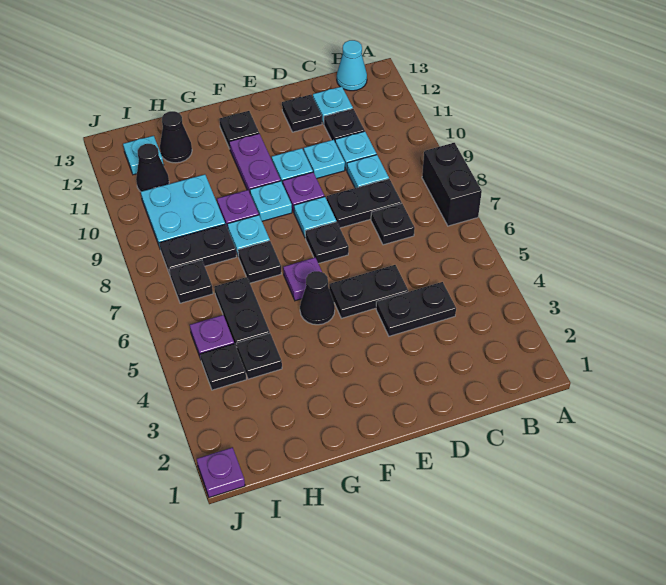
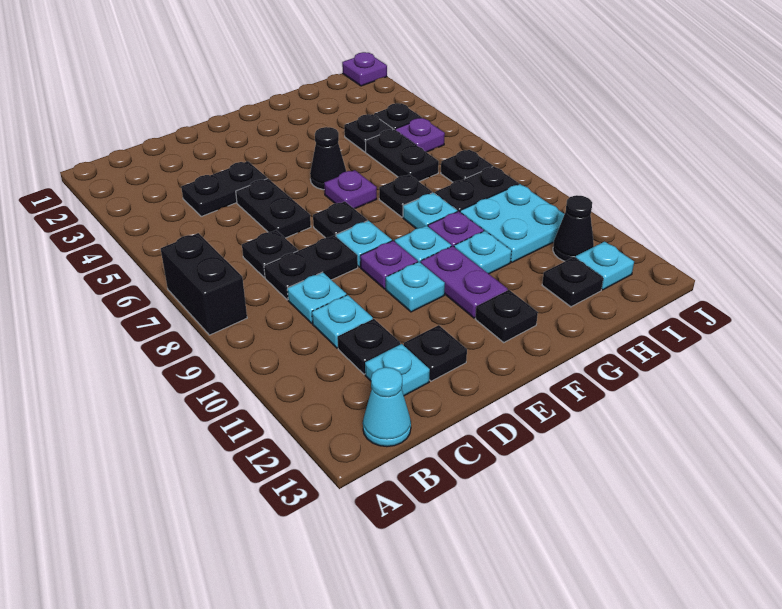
black 1x2 plate [329,265,408,318] -> black 1x2 plate turned to [236,179,311,238]
cyan 1x1 plate [304,140,345,179] -> cyan 1x1 plate moved to [454,231,511,274]
black 1x1 cone [160,111,192,163] -> black 1x1 plate [542,257,603,307]

